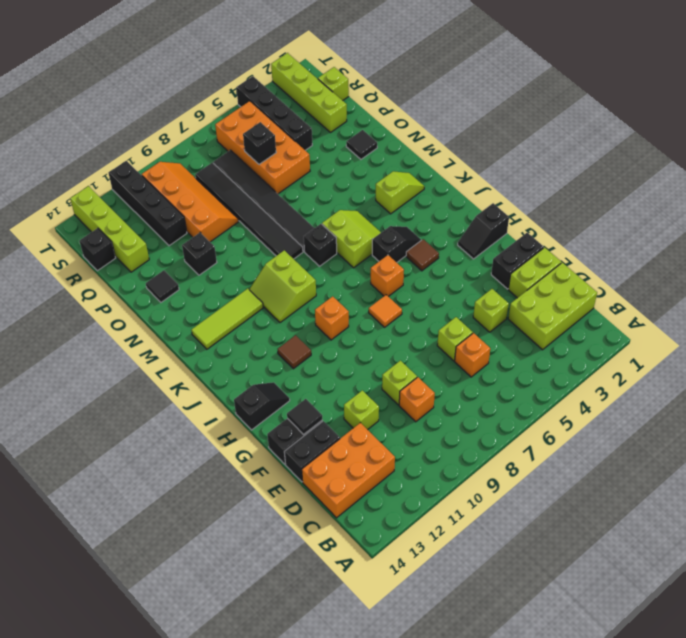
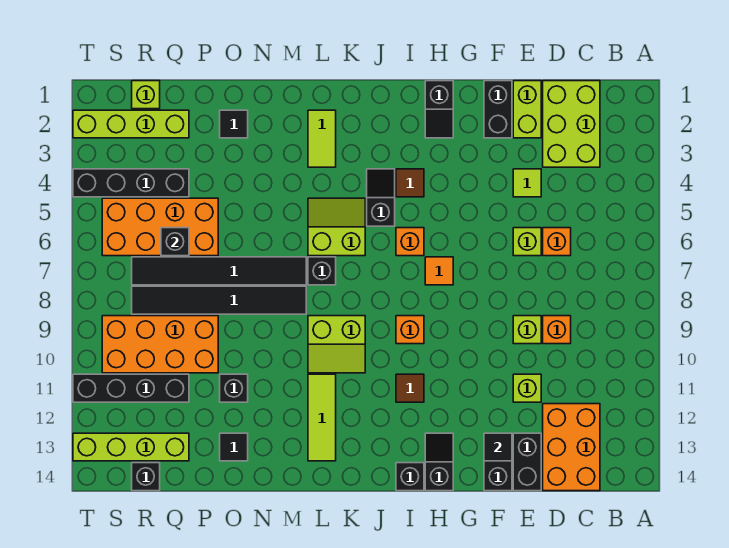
lime 1x1 brick [473,289,509,332] -> lime 1x1 tile [513,169,541,197]
none -> black 1x1 brick [396,463,424,491]
lime 1x2 slope [376,171,424,214] -> lime 1x2 tile [308,110,336,167]
orange 2x4 slope [142,162,239,242] -> orange 2x4 brick [102,316,218,373]

